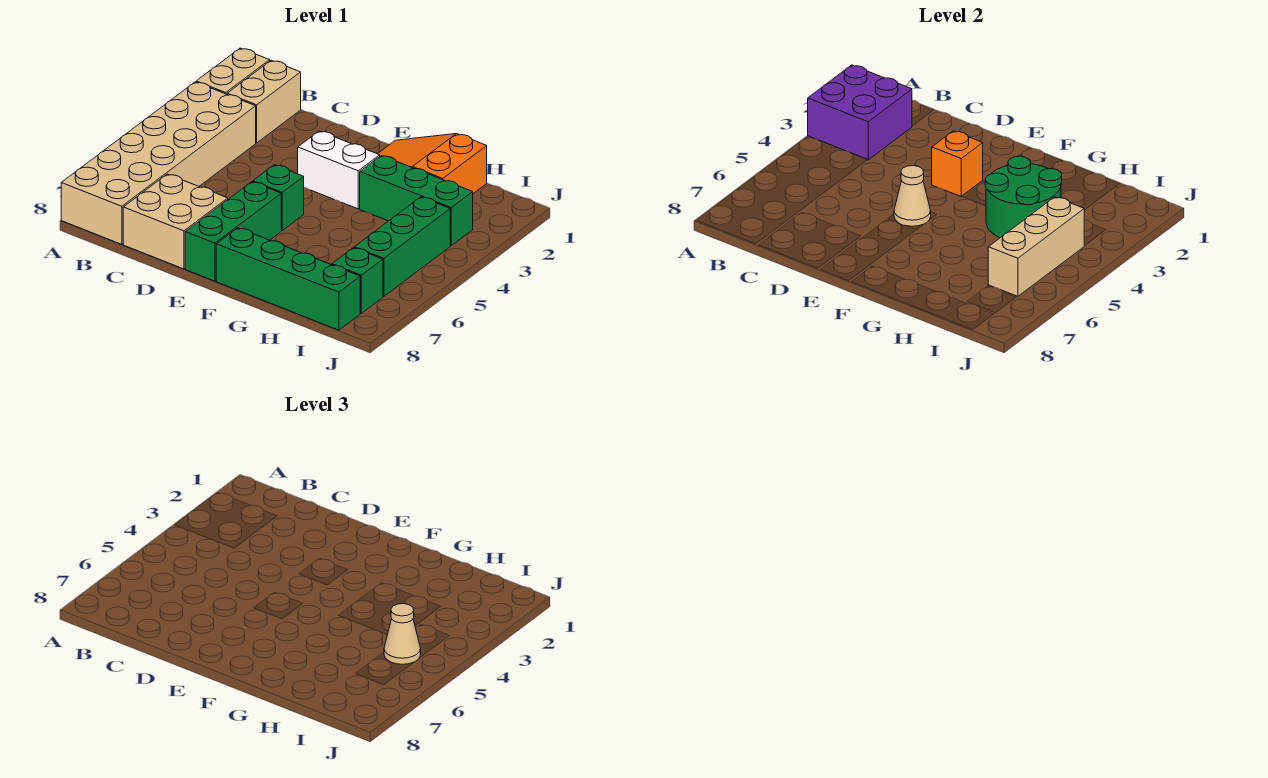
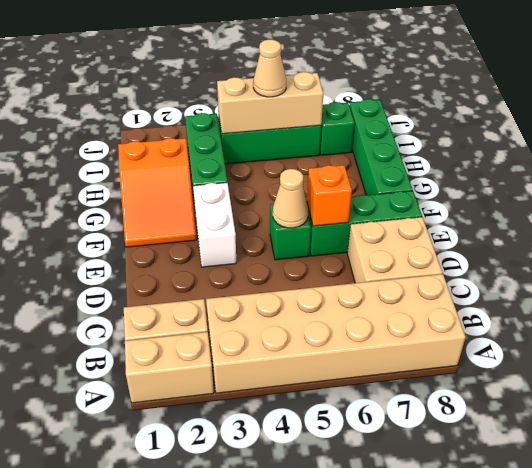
purple 2x2 brick [808,65,912,160] -> none
orange 1x1 brick [932,131,983,196] -> orange 1x1 brick moved to [307,165,352,226]
green 2x2 round brick [985,156,1062,238] -> none

